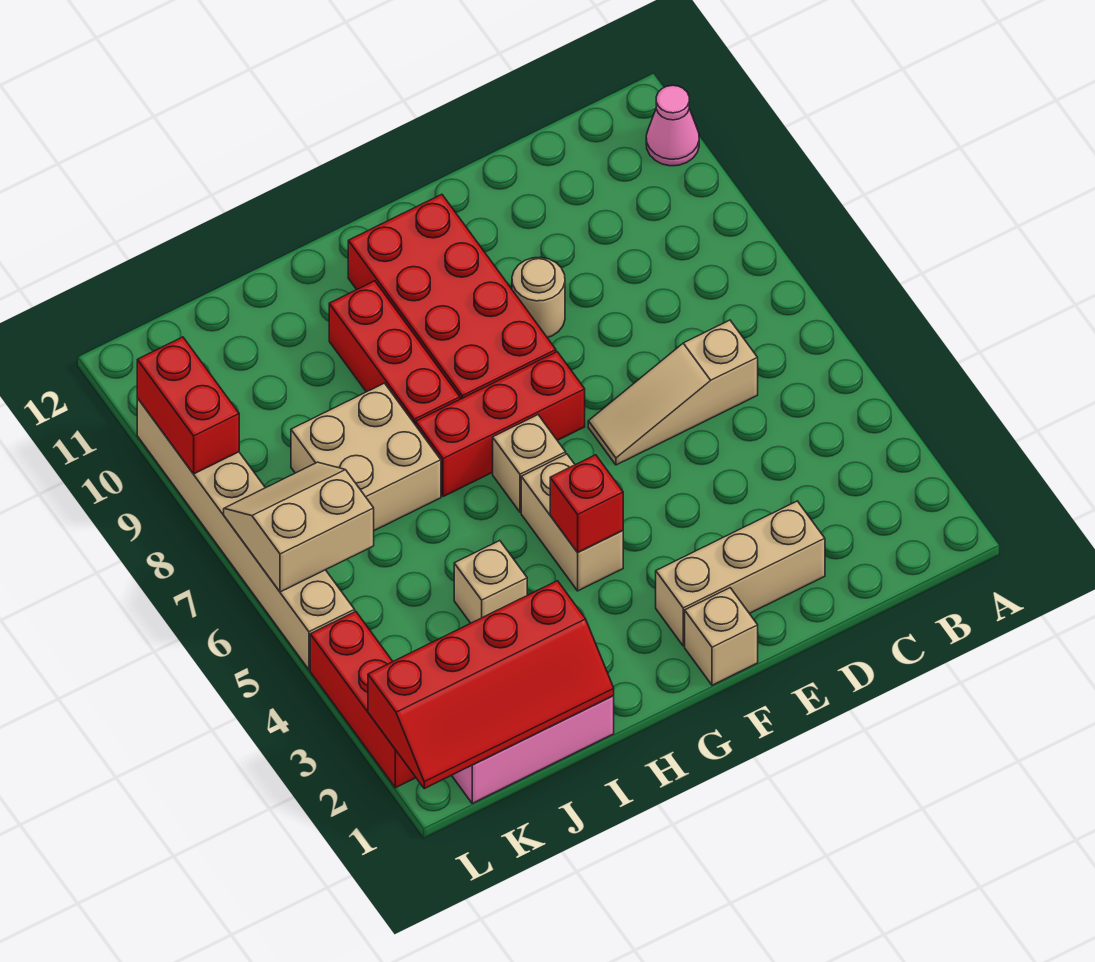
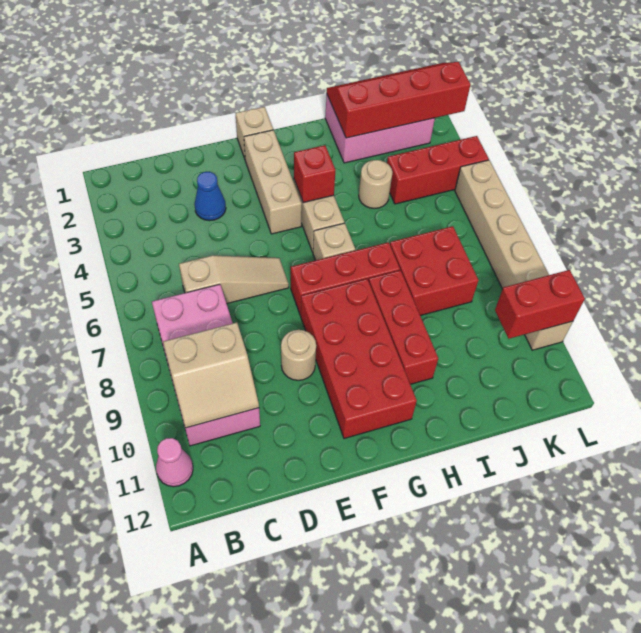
none -> pink 2x4 brick [152,284,260,446]
tan 1x3 brick [656,501,825,646] -> tan 1x3 brick turned to [244,130,302,234]
none -> blue 1x1 cone [195,172,226,221]
tan 1x1 brick [454,541,527,623] -> tan 1x1 round brick [359,160,393,208]
tan 2x2 brick [291,383,441,531] -> red 2x2 brick [390,226,478,316]
tan 2x2 slope [224,462,374,592] -> tan 2x2 slope moved to [163,322,259,428]
red 1x3 brick [310,612,416,788] -> red 1x3 brick turned to [387,136,489,204]
red 1x2 brick [137,337,239,474] -> red 1x2 brick turned to [495,270,585,339]

